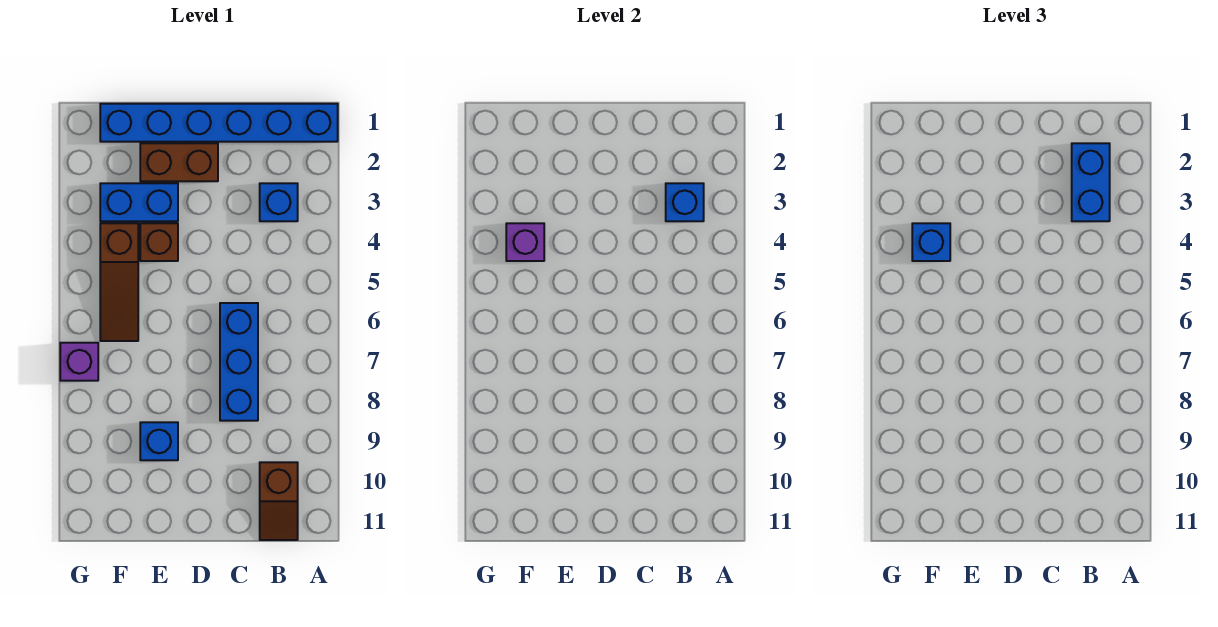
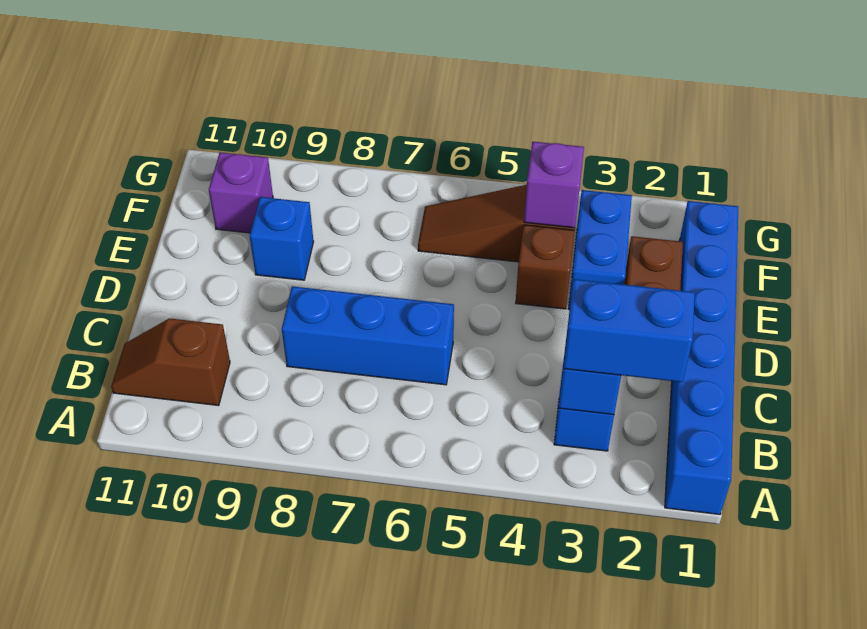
blue 1x1 brick [912,223,950,261] -> none
purple 1x1 brick [60,343,98,381] -> purple 1x1 brick moved to [209,153,273,233]

